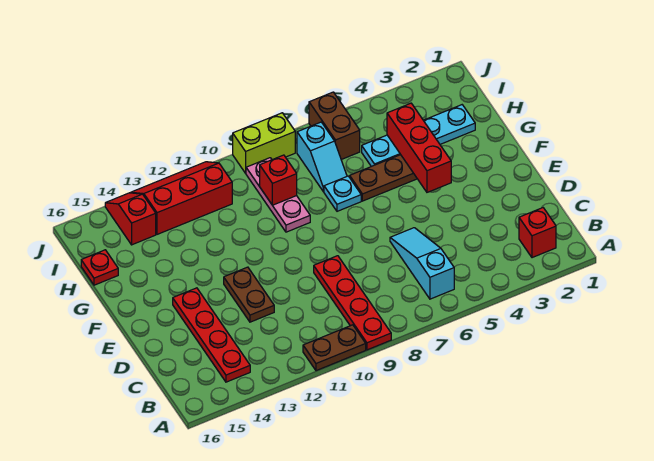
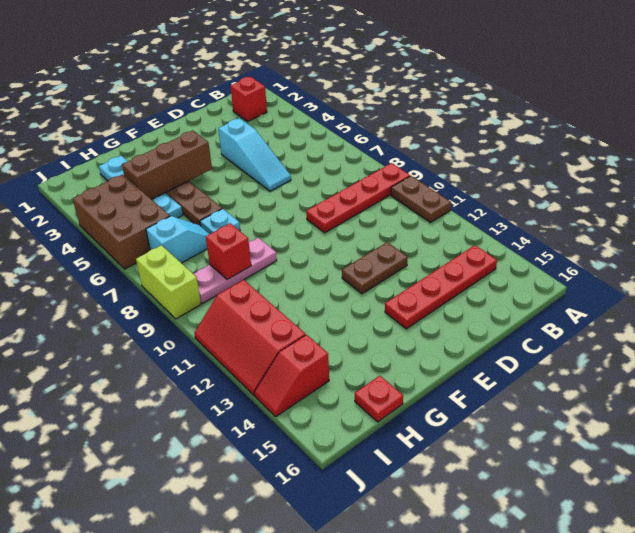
cyan 1x3 slope [390,228,454,299] -> cyan 1x3 slope turned to [218,118,291,191]
red 1x3 brick [387,103,451,192] -> brown 1x3 brick [122,131,212,200]
brown 1x2 brick [309,92,360,160] -> brown 2x3 brick [73,174,170,269]

